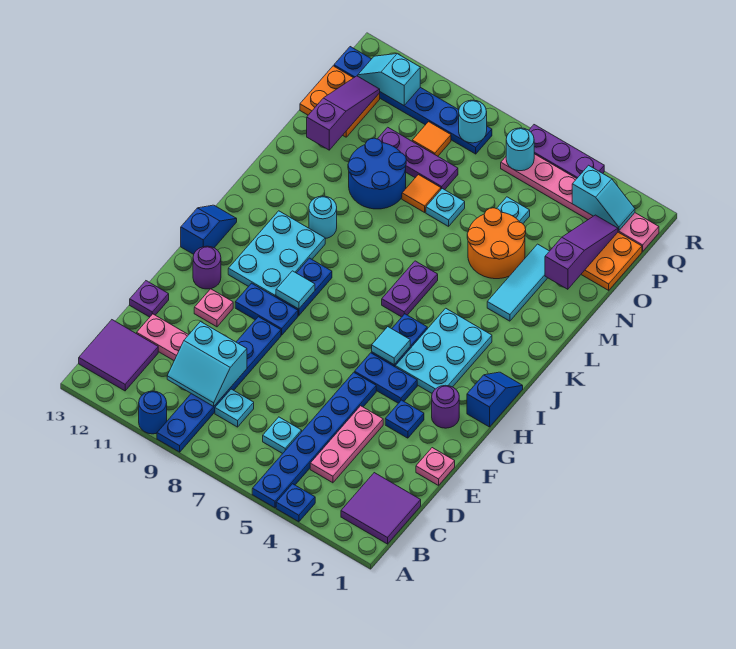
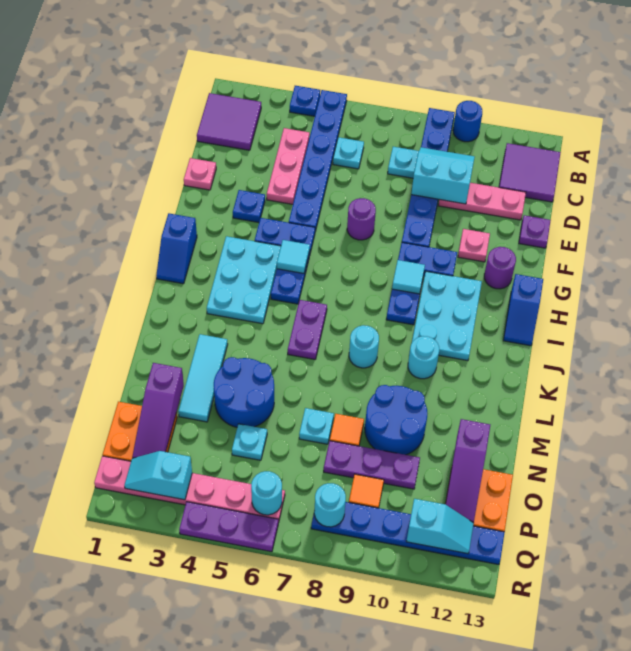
purple 1x1 round brick [432,385,459,428] -> purple 1x1 round brick moved to [347,198,376,240]
none -> cyan 1x1 round brick [349,325,379,368]
orange 2x2 round brick [467,208,526,279] -> blue 2x2 round brick [214,357,274,427]

